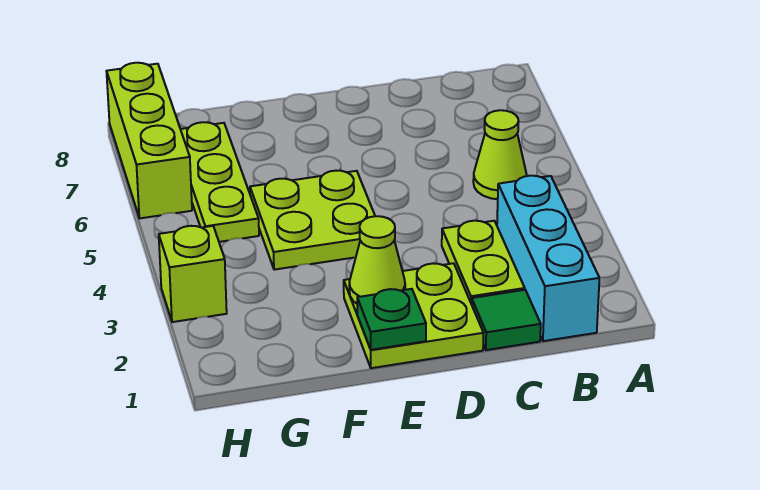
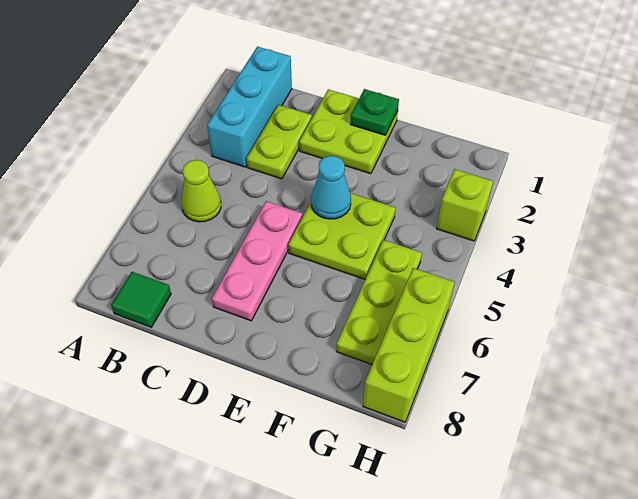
green 1x1 tile [471,290,541,350] -> green 1x1 tile moved to [111,272,171,327]
none -> pink 1x3 plate [212,201,302,321]
lime 1x1 cone [349,216,405,304] -> none
none -> cyan 1x1 cone [311,156,351,219]

